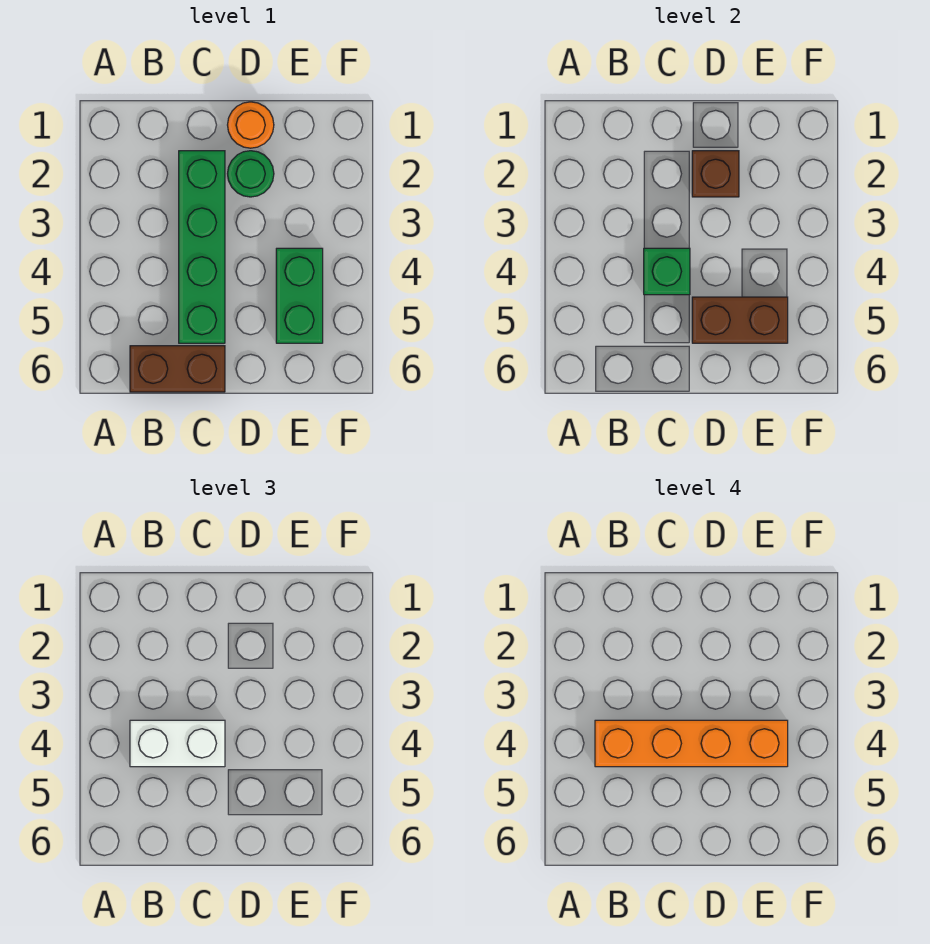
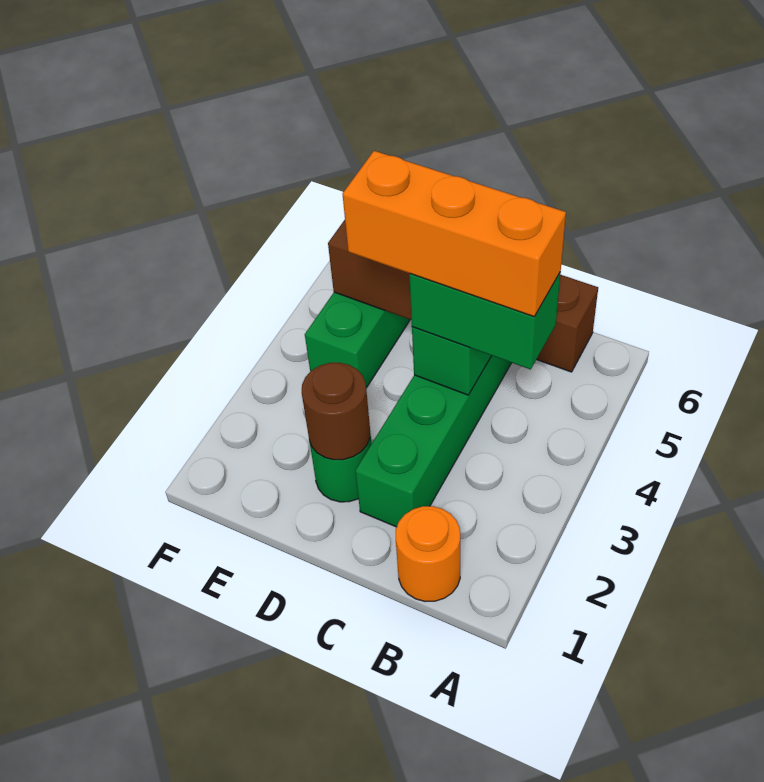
white 1x2 brick [130,720,225,767] -> green 1x2 brick [409,272,561,369]
orange 1x4 brick [595,720,788,767] -> orange 1x3 brick [343,151,566,317]
orange 1x1 round brick [228,102,274,148] -> orange 1x1 round brick moved to [396,506,460,602]
brown 1x1 brick [692,151,739,197] -> brown 1x1 round brick [302,363,370,460]

